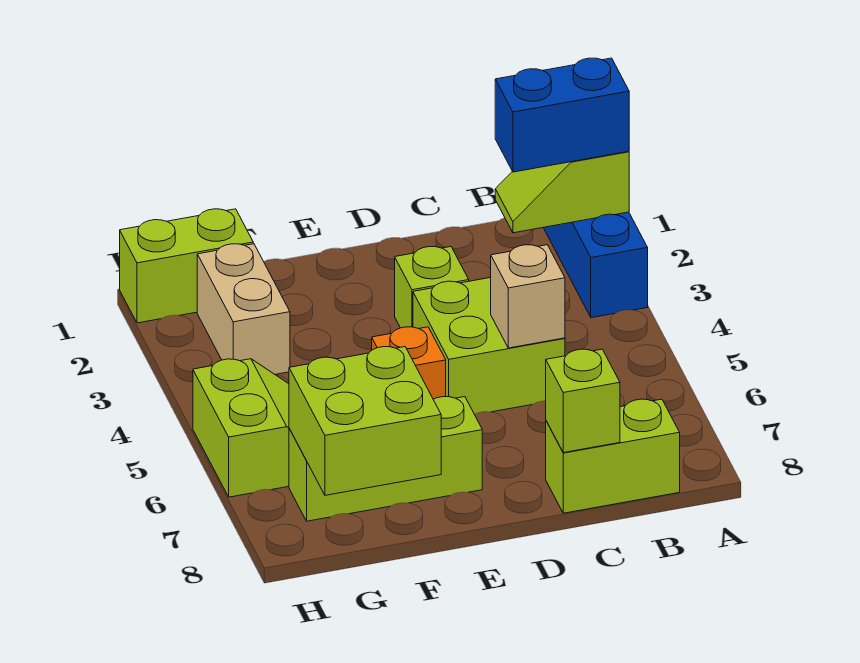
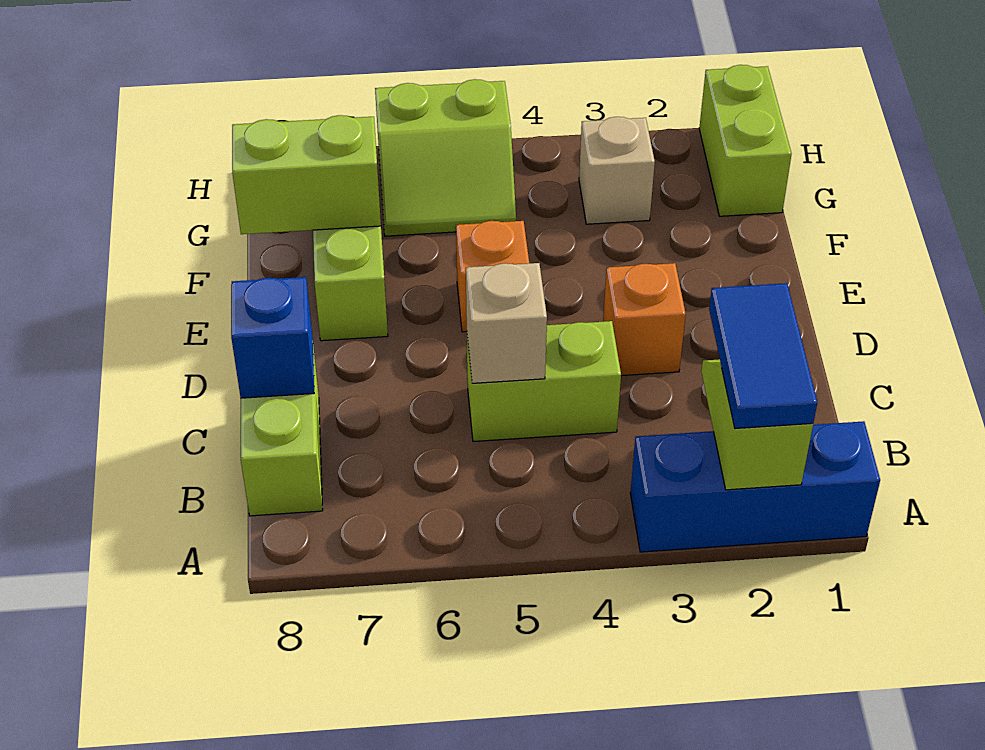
blue 1x2 brick [495,58,629,172] -> blue 1x2 tile [709,283,817,428]
lime 2x2 brick [413,278,565,414] -> lime 1x2 brick [467,321,621,441]
lime 1x1 brick [546,349,620,453] -> blue 1x1 brick [231,277,314,398]
lime 1x1 brick [395,247,469,328] -> orange 1x1 brick [603,263,686,376]
lime 2x2 brick [289,347,441,495] -> lime 1x2 brick [232,115,381,234]
tan 1x2 brick [197,244,290,374] -> tan 1x1 brick [579,117,655,224]

